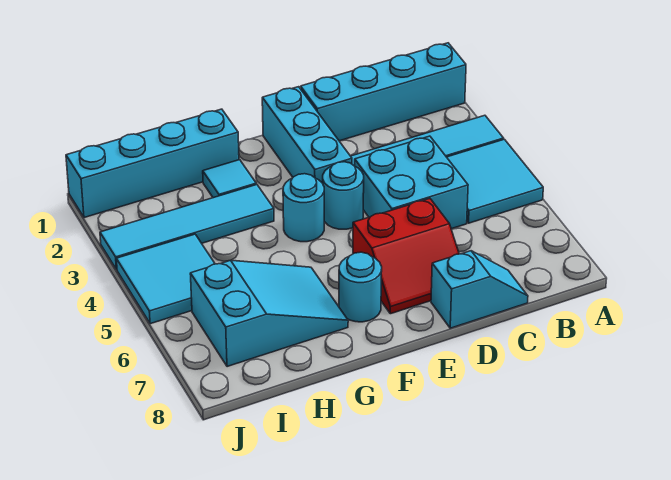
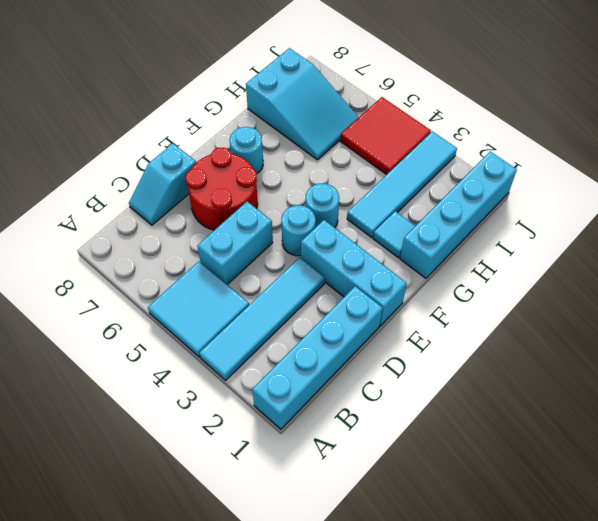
cyan 2x2 brick [355,136,468,229] -> cyan 1x2 brick [197,202,273,285]
red 2x2 slope [353,199,459,314] -> red 2x2 round brick [186,148,258,230]
cyan 2x3 slope [190,260,348,367] -> cyan 2x3 slope turned to [246,48,359,160]
cyan 2x2 tile [116,234,215,324] -> red 2x2 tile [340,97,431,175]

